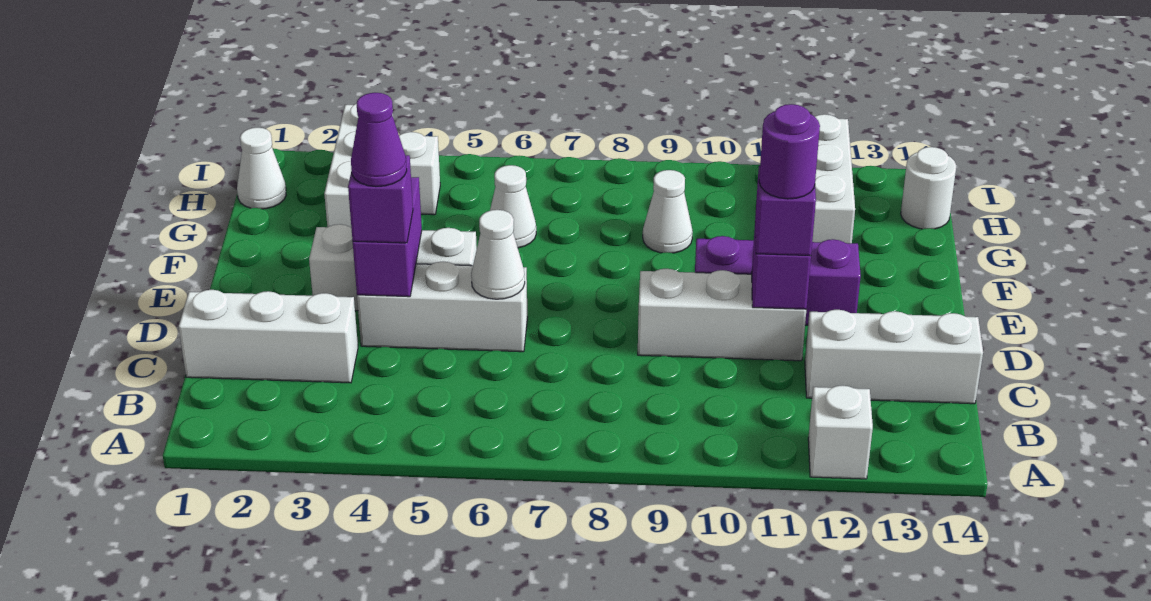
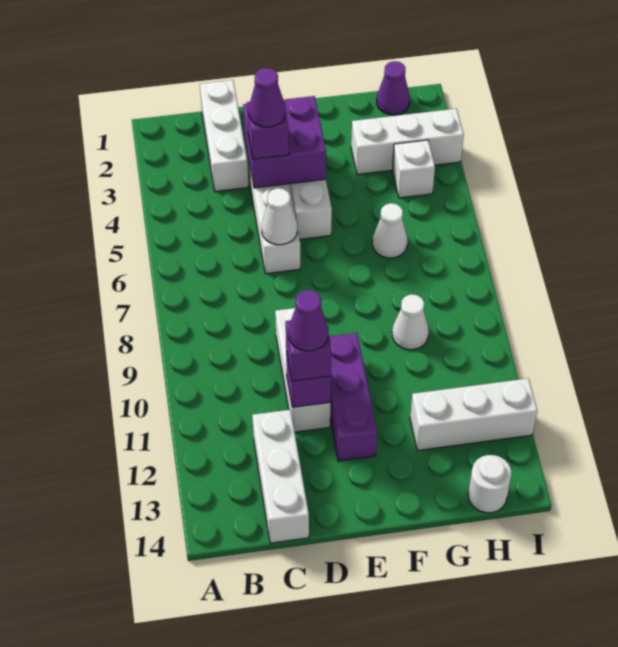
white 1x1 brick [808,385,873,479] -> none
purple 1x2 brick [353,177,422,297] -> purple 2x2 brick [243,96,326,188]
purple 1x1 round brick [759,104,820,199] -> purple 1x1 cone [288,290,328,351]
white 1x1 cone [237,128,286,209] -> purple 1x1 cone [377,61,410,115]

